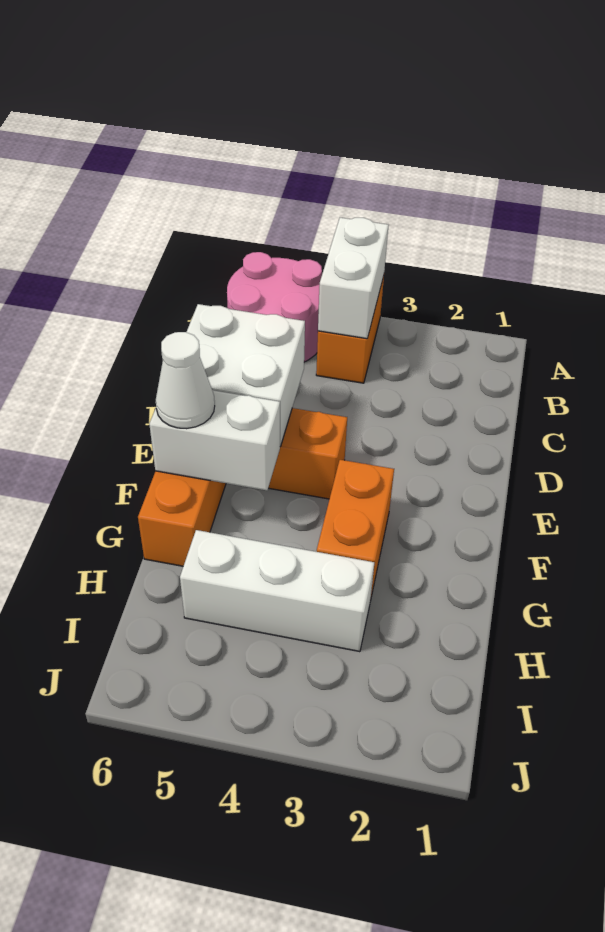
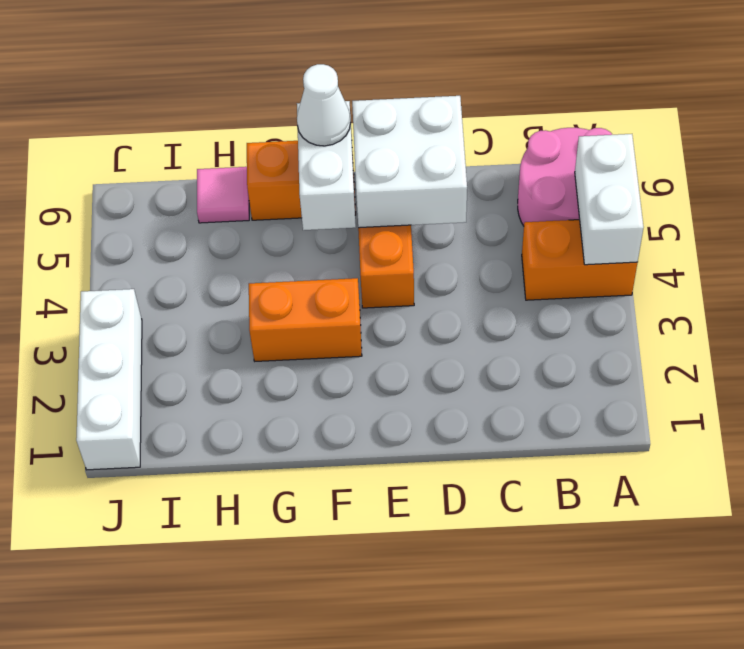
white 1x2 brick [318,218,389,339] -> white 1x2 brick turned to [575,134,644,265]
white 1x3 brick [180,530,374,652] -> white 1x3 brick moved to [76,289,142,470]
none -> pink 1x1 tile [197,167,249,223]

